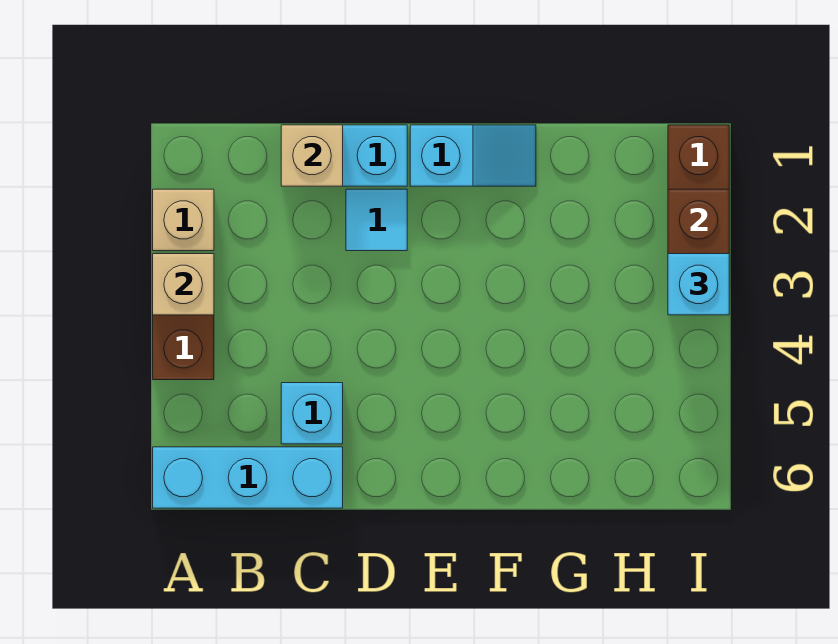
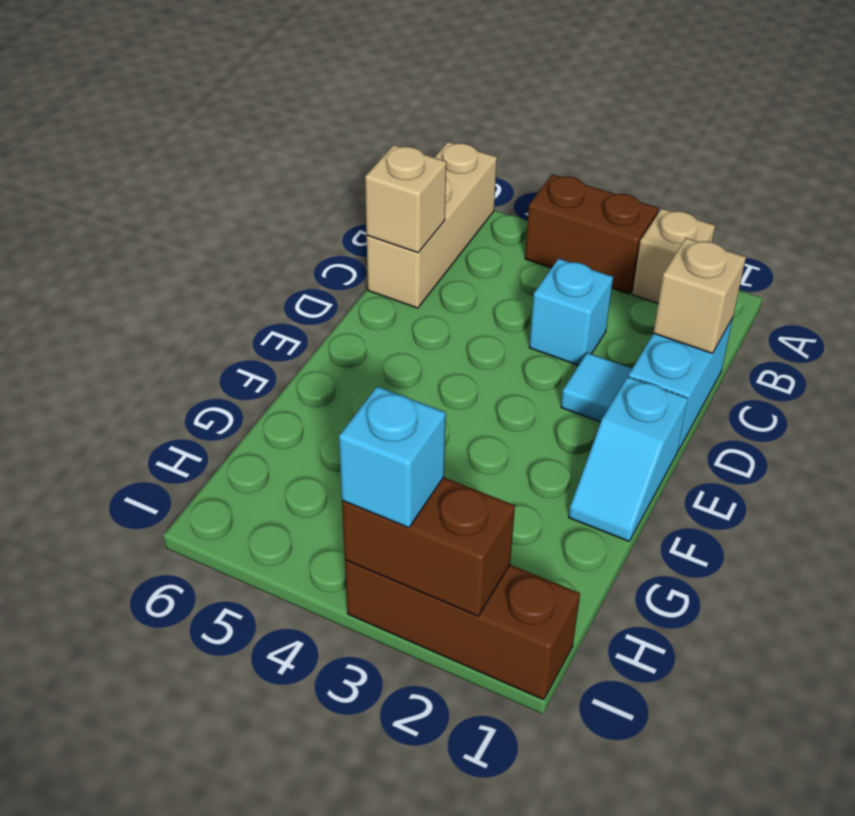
tan 1x1 brick [153,254,214,315] -> tan 1x1 brick moved to [365,145,446,253]
cyan 1x3 brick [153,447,343,508] -> tan 1x3 brick [367,142,497,308]
cyan 1x1 brick [281,383,343,444] -> cyan 1x1 brick moved to [529,259,613,365]

